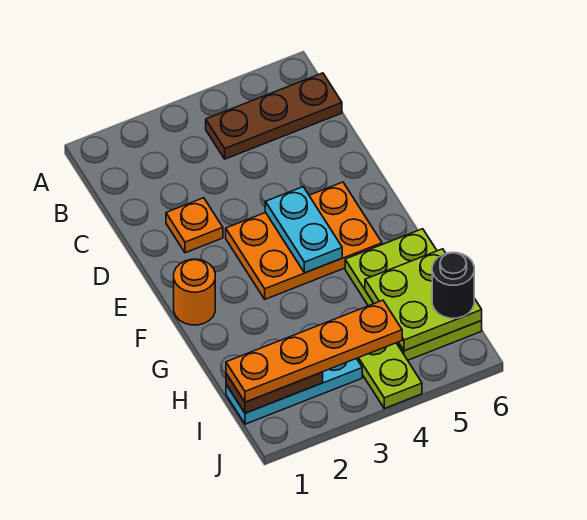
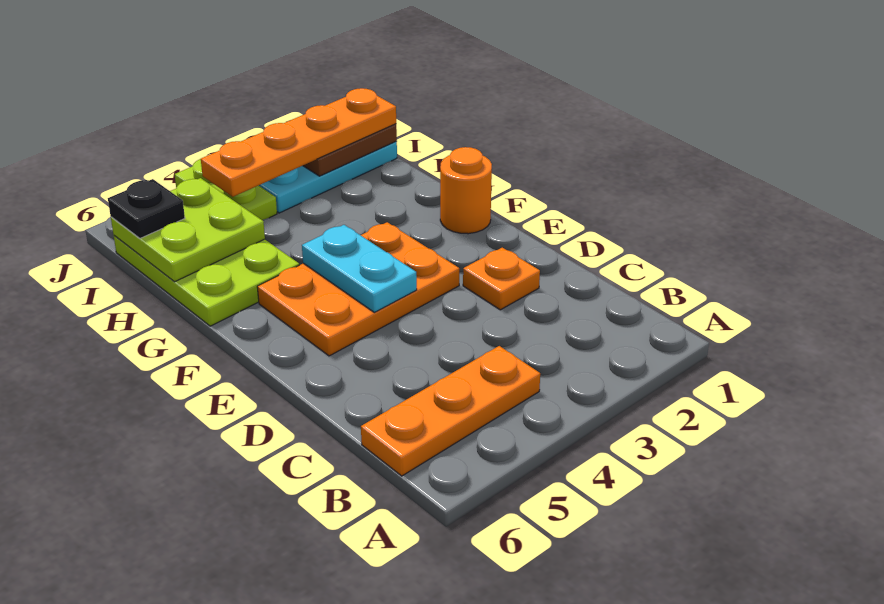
brown 1x3 plate [206,73,342,159] -> orange 1x3 plate [361,346,540,476]
black 1x1 round brick [432,253,474,318] -> black 1x1 plate [108,179,185,238]

